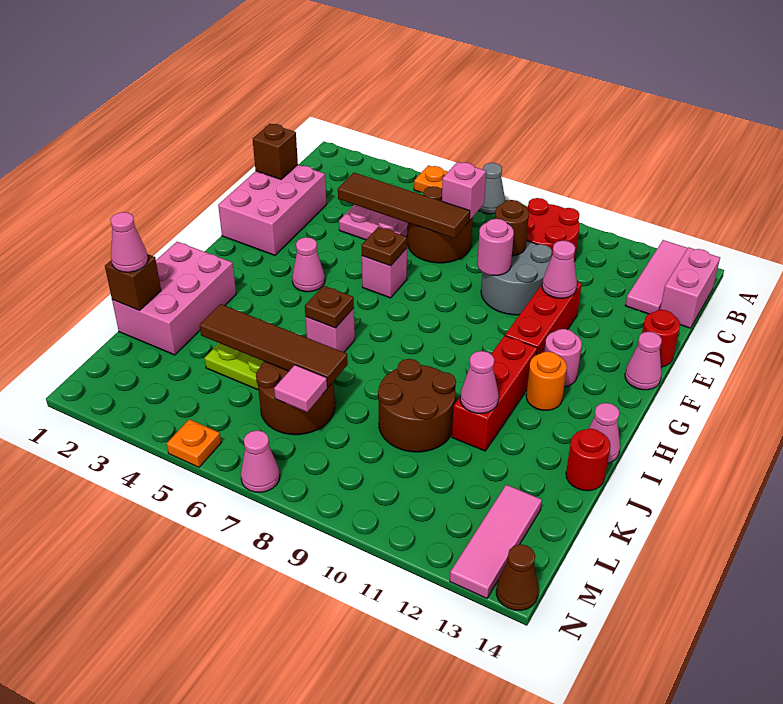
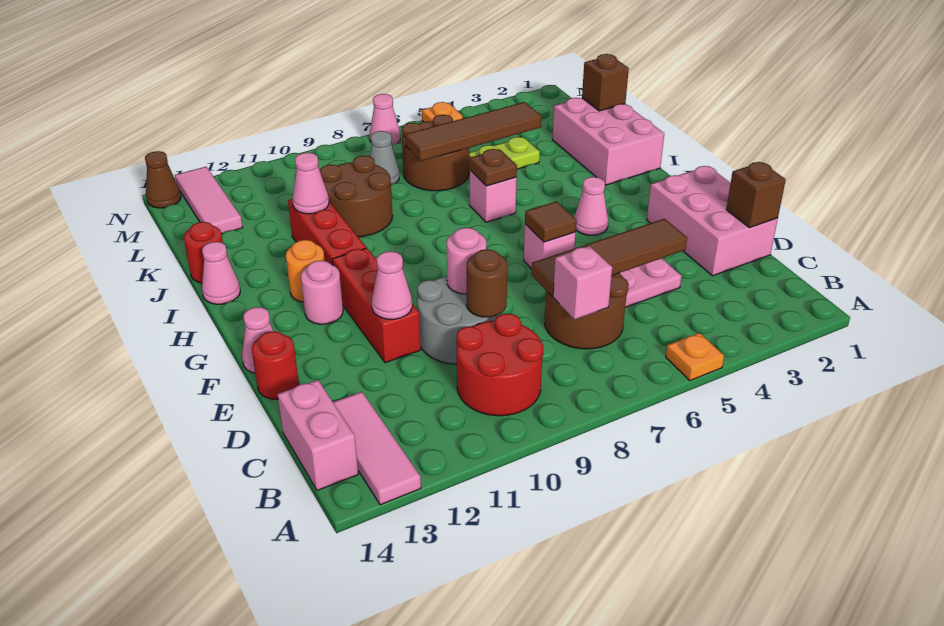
grey 1x1 cone [479,163,505,214] -> grey 1x1 cone moved to [370,131,399,184]
brown 1x1 plate [361,227,407,266] -> brown 1x1 tile [525,201,576,242]
pink 1x1 cone [110,212,148,272] -> none
pink 1x1 tile [274,365,327,412] -> none

